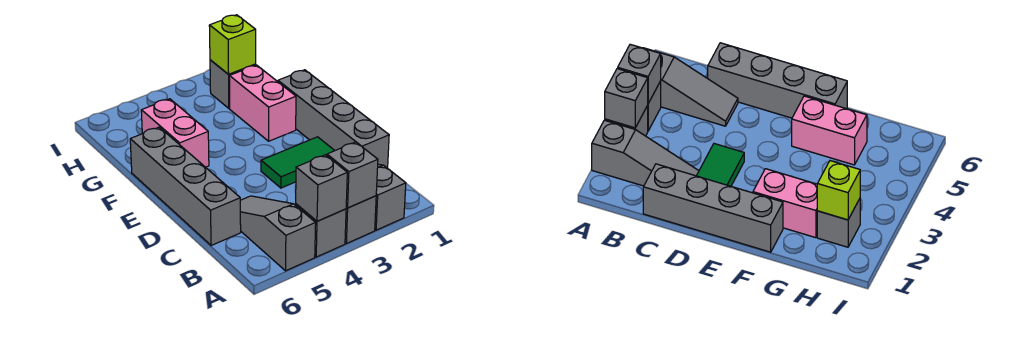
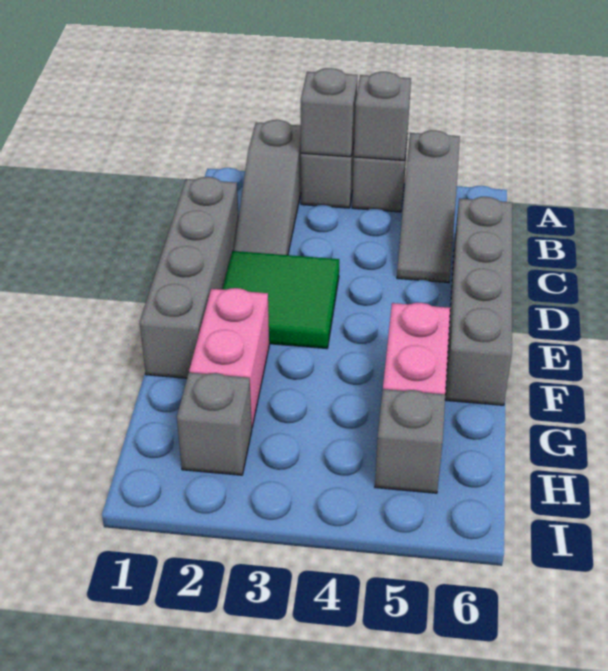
green 1x2 tile [261,137,335,188] -> green 2x2 tile [222,251,339,349]
lime 1x1 brick [209,15,256,74] -> none
none -> grey 1x1 brick [375,389,445,493]

